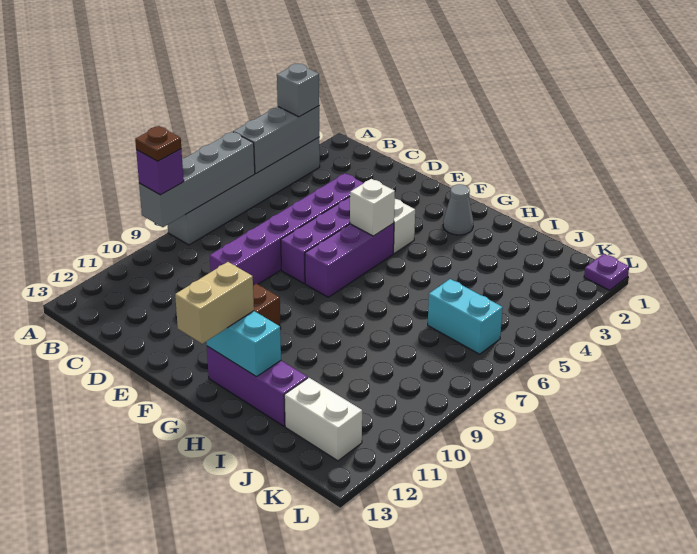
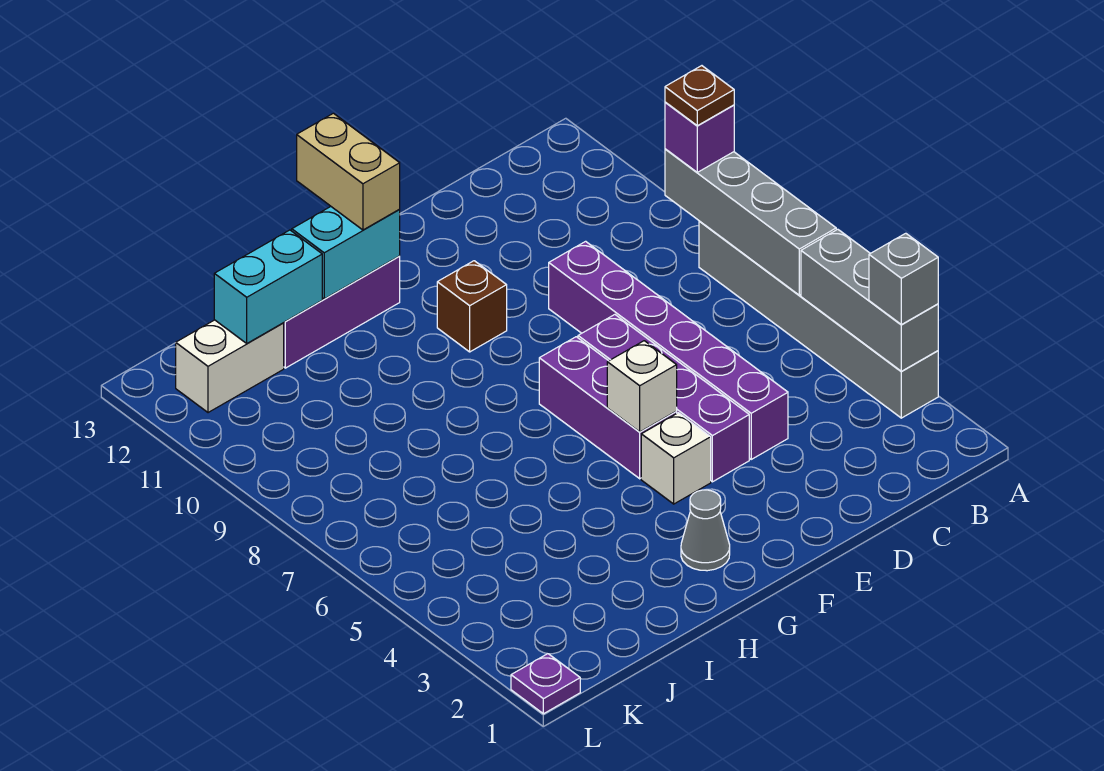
cyan 1x2 brick [428,279,503,354] -> cyan 1x2 brick moved to [214,230,322,343]

